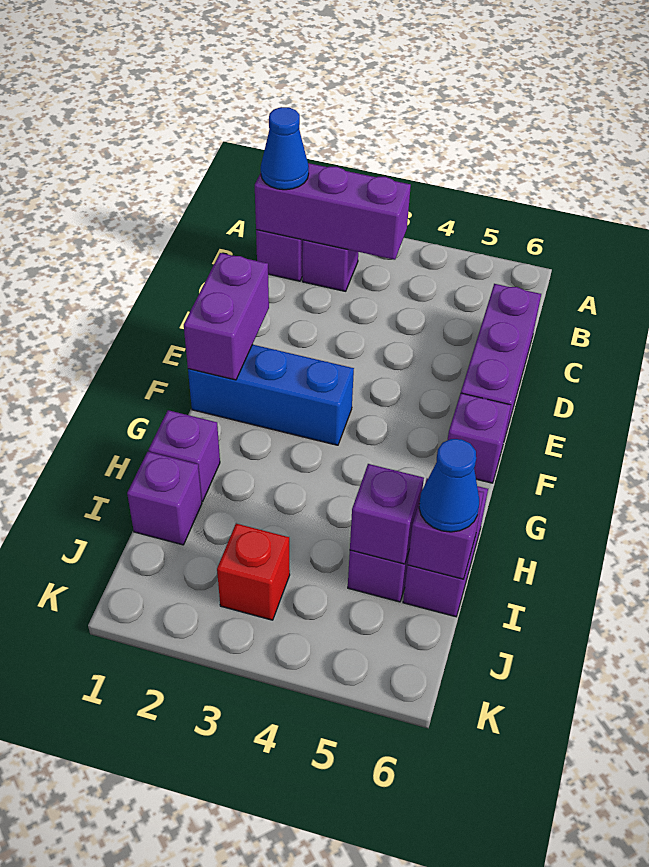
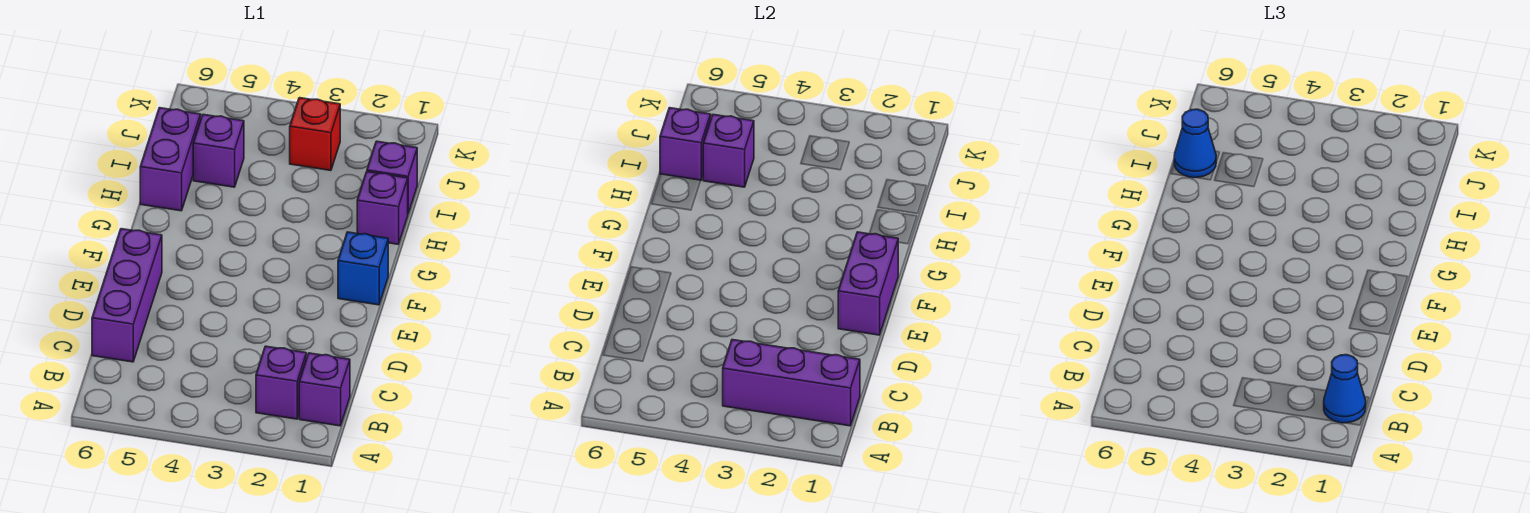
blue 1x3 brick [188,345,354,445] -> blue 1x1 brick [338,232,388,305]
purple 1x1 brick [448,393,511,483] -> none

